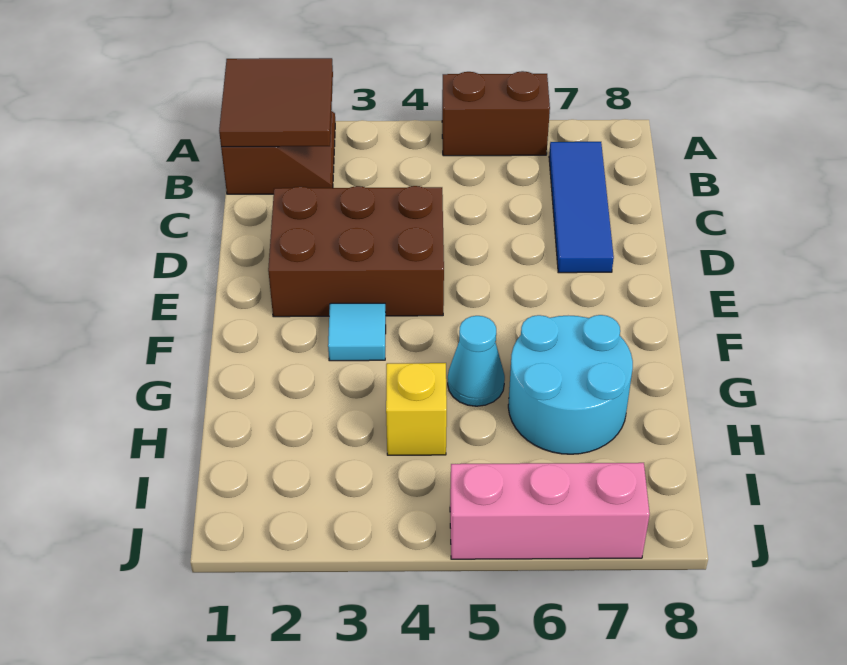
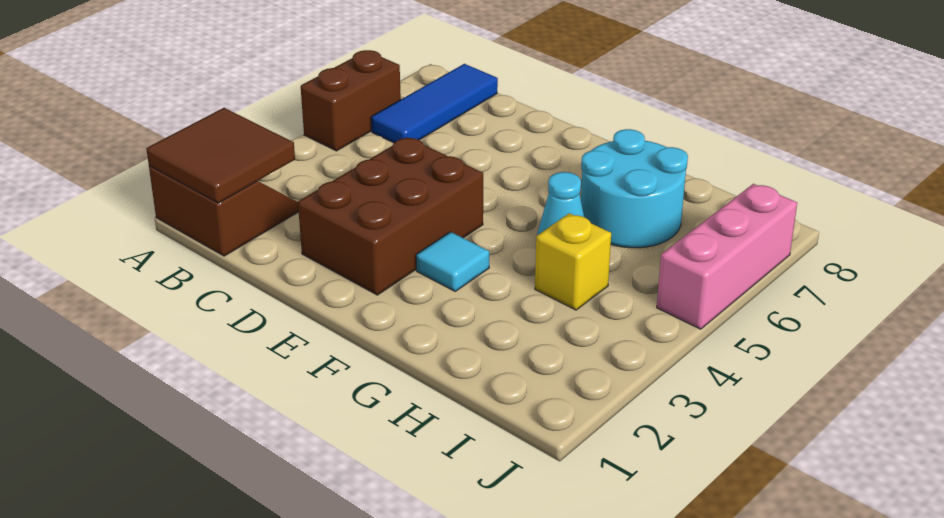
blue 1x3 tile [549,142,614,273] -> blue 1x3 tile turned to [371,64,498,143]

